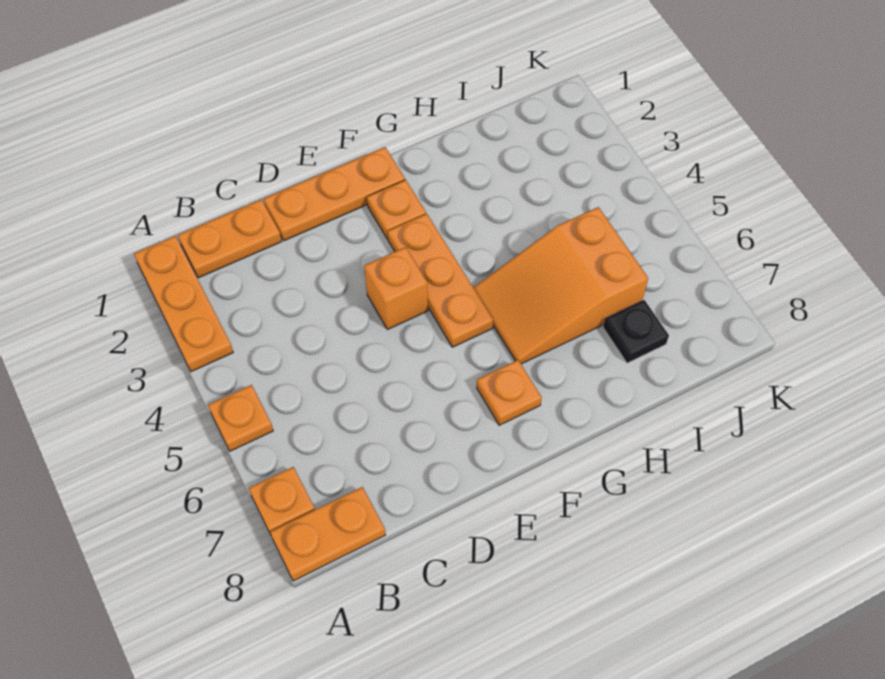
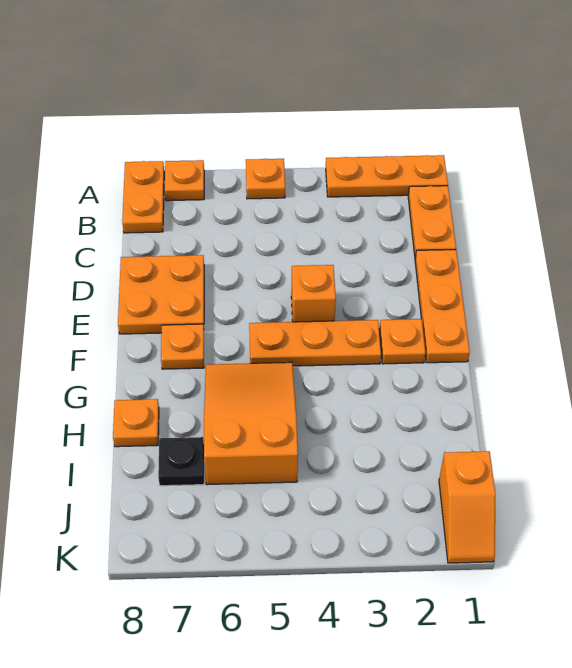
none -> orange 2x2 plate [118,255,204,334]
none -> orange 1x1 plate [113,399,159,447]
none -> orange 1x2 slope [439,451,495,563]

